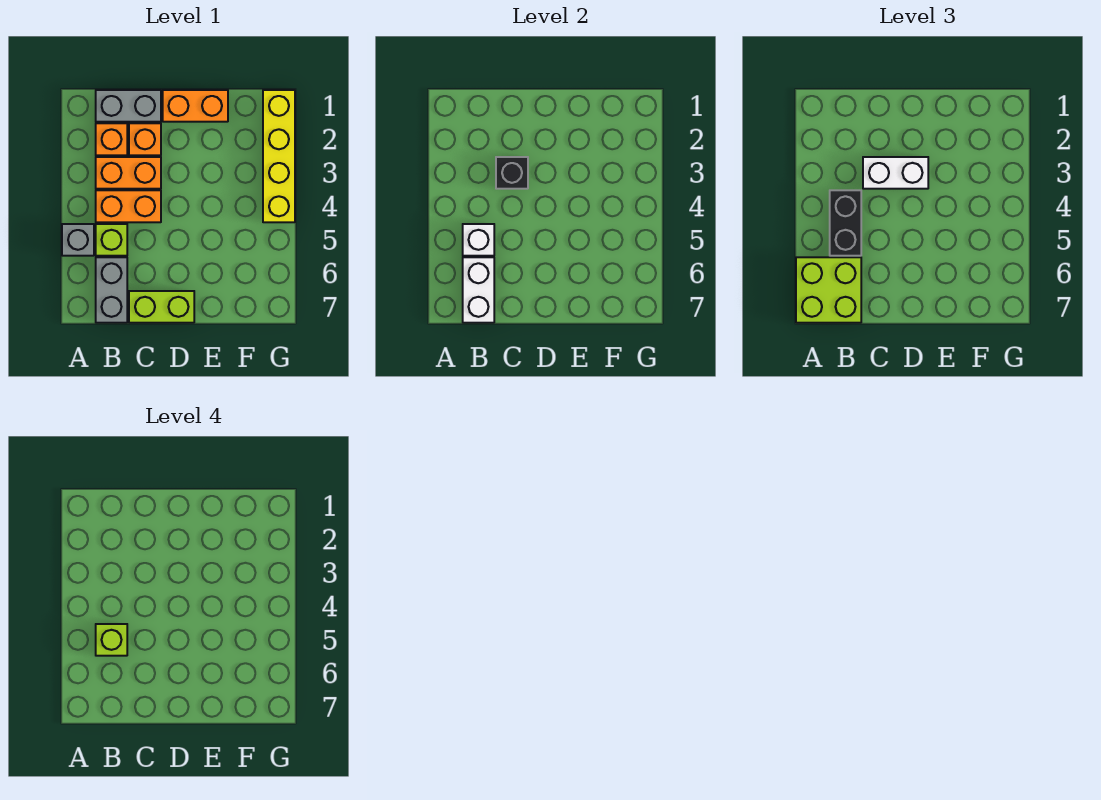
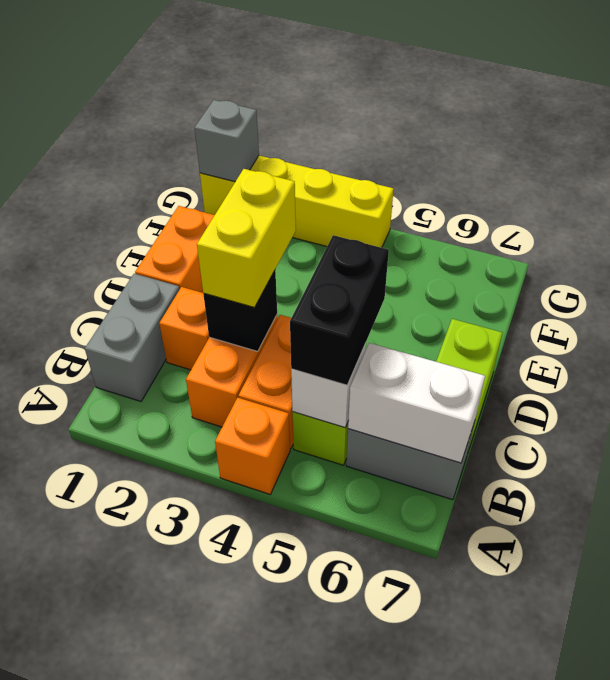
grey 1x1 brick [62,224,94,256] -> grey 1x1 brick moved to [195,100,259,182]
lime 2x2 brick [796,257,861,323] -> none
orange 1x1 brick [96,123,127,155] -> orange 1x1 brick moved to [215,398,290,494]
black 1x2 brick [830,190,861,256] -> black 1x2 brick turned to [290,235,389,385]
lime 1x1 brick [96,624,127,656] -> none
white 1x2 brick [863,157,928,189] -> yellow 1x2 brick [197,169,296,307]

